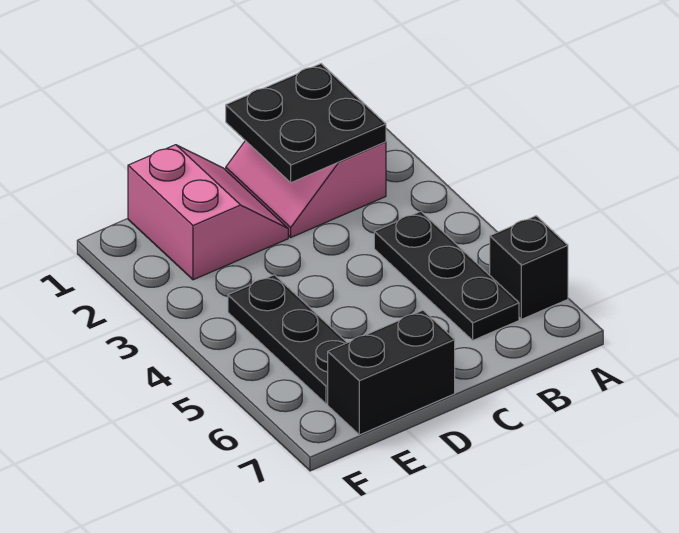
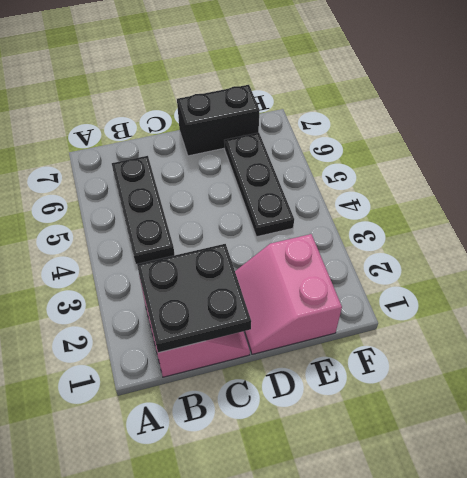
black 1x1 brick [490,216,568,319] -> none

